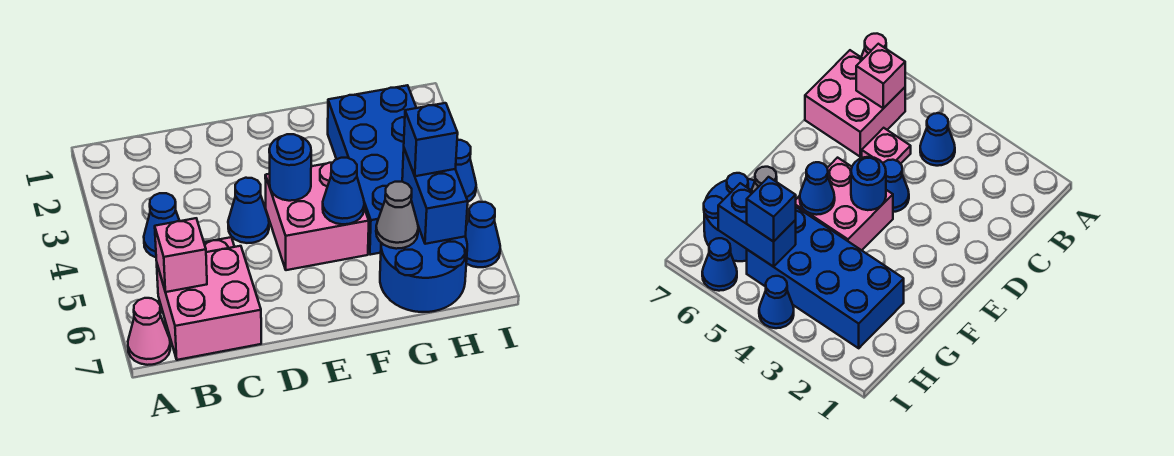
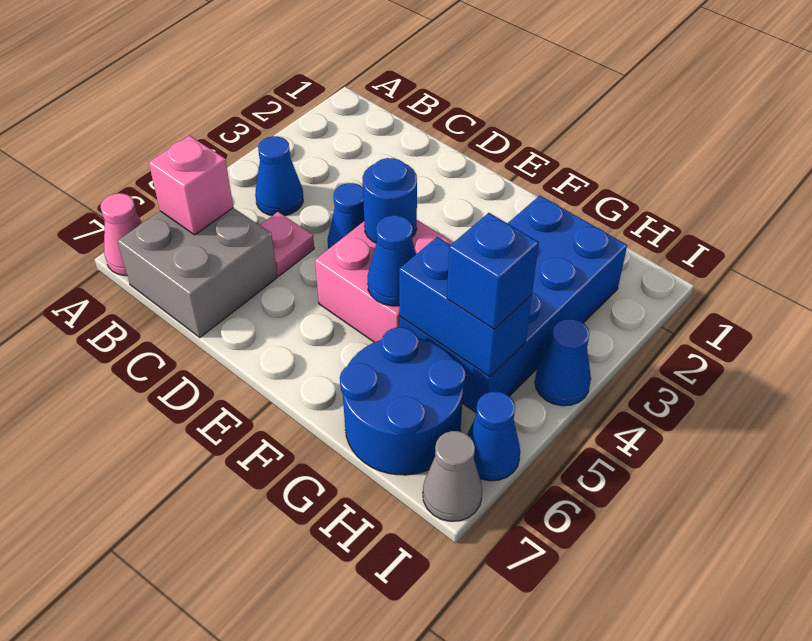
pink 2x2 brick [157,246,261,360] -> grey 2x2 brick [118,208,277,337]
grey 1x1 cone [376,182,418,249] -> grey 1x1 cone moved to [423,431,482,521]
blue 1x2 brick [402,149,468,244] -> blue 1x2 brick turned to [399,237,532,377]

